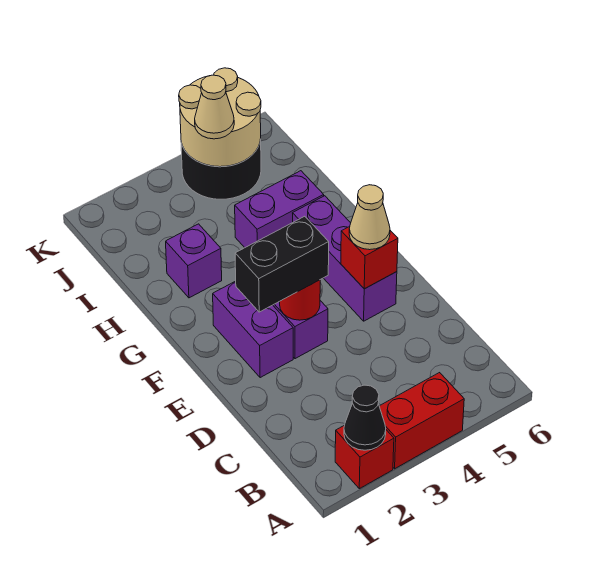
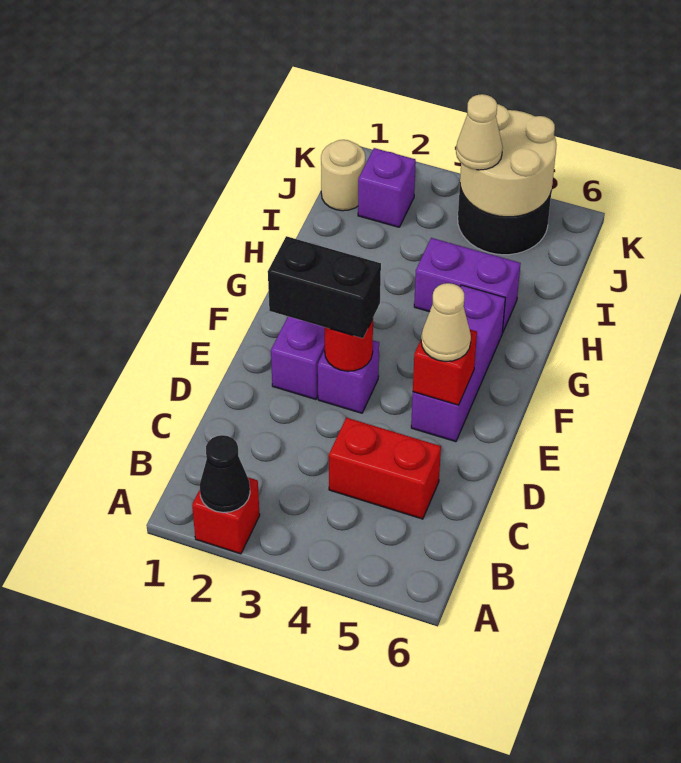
red 1x2 brick [379,373,464,469] -> red 1x2 brick moved to [329,418,441,519]
purple 1x1 brick [166,224,222,298] -> purple 1x1 brick moved to [358,148,416,227]
none -> tan 1x1 round brick [321,140,365,211]

